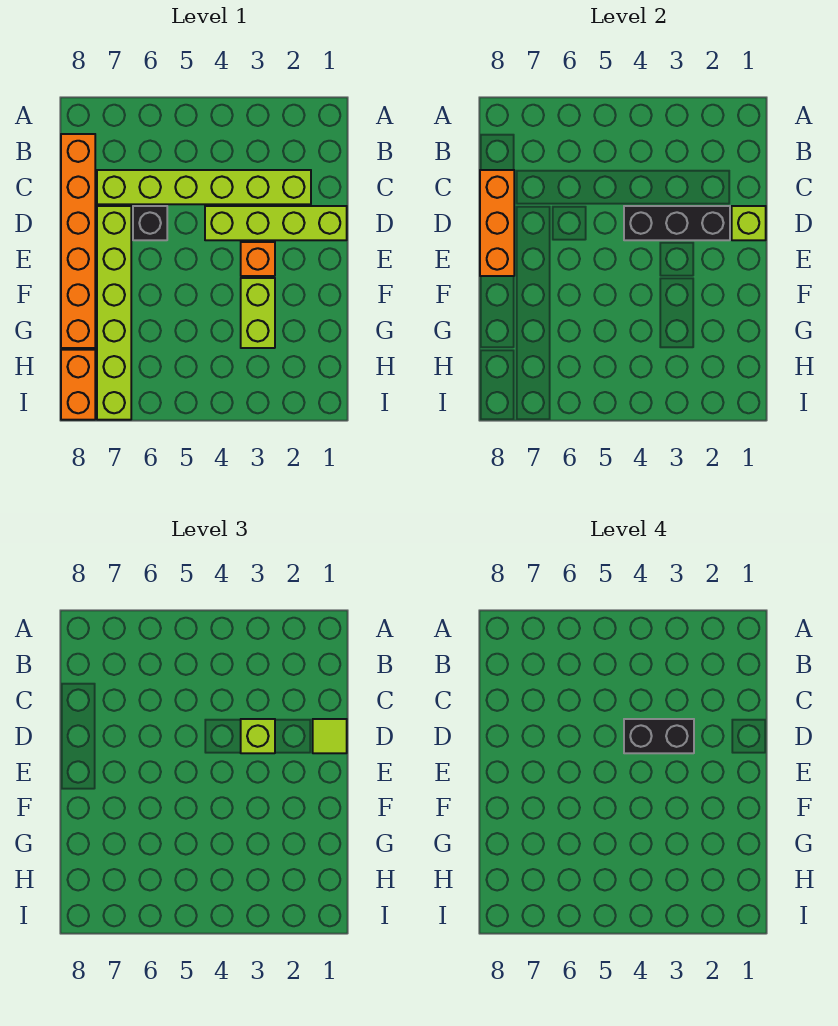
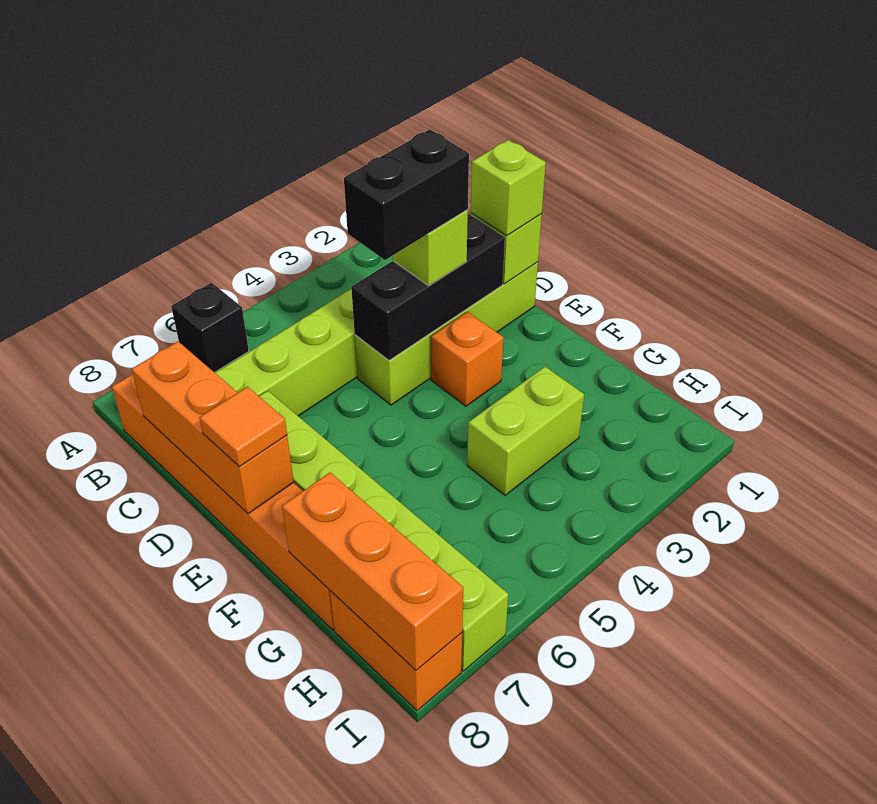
lime 1x1 tile [313,719,347,753] -> lime 1x1 brick [471,140,546,236]
black 1x1 brick [133,206,167,240] -> black 1x1 brick moved to [171,283,249,372]
none -> orange 1x1 tile [199,387,287,467]
lime 1x2 brick [241,278,275,348] -> lime 1x2 brick turned to [467,367,584,495]
none -> orange 1x3 brick [282,472,463,670]

